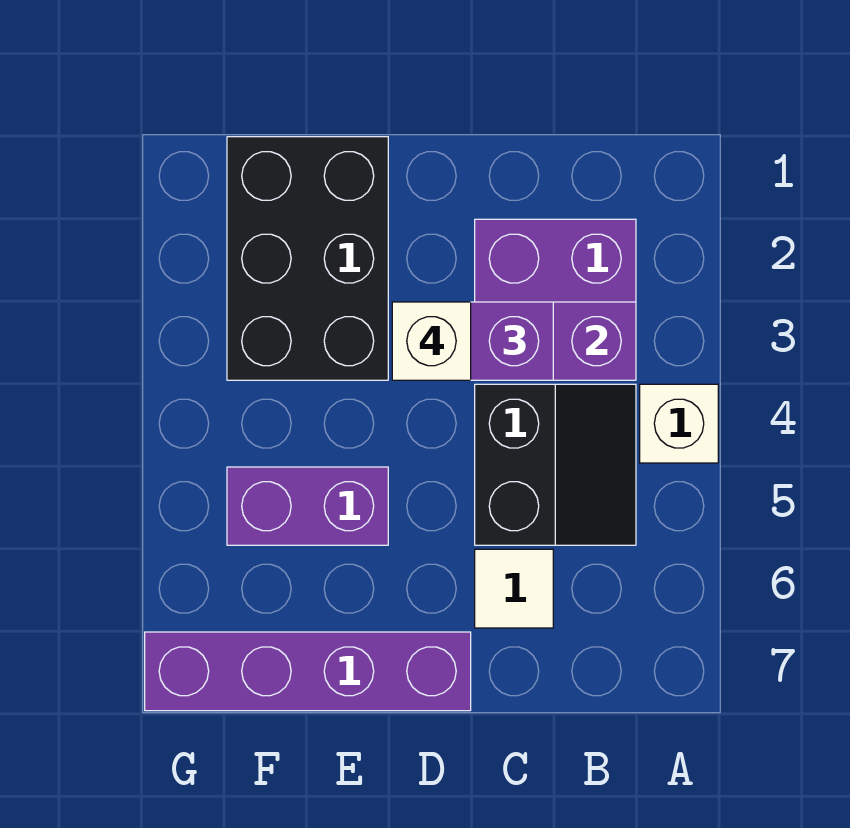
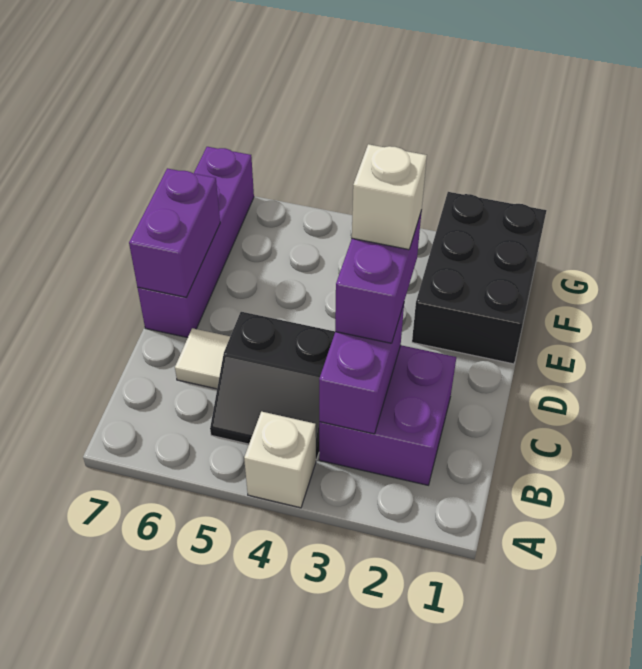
black 2x3 brick [227,137,388,380] -> black 2x3 brick turned to [412,192,547,364]
purple 1x2 brick [227,467,388,545] -> purple 1x2 brick moved to [129,168,220,297]

